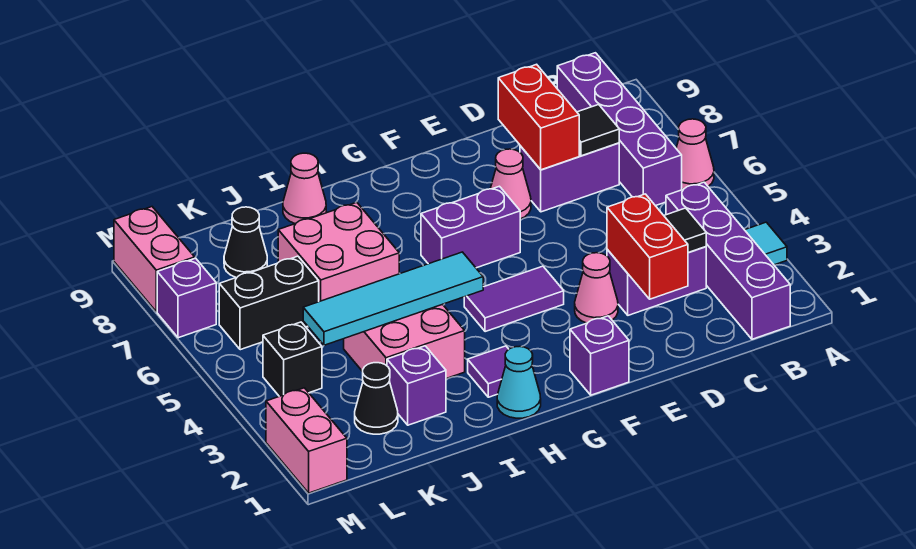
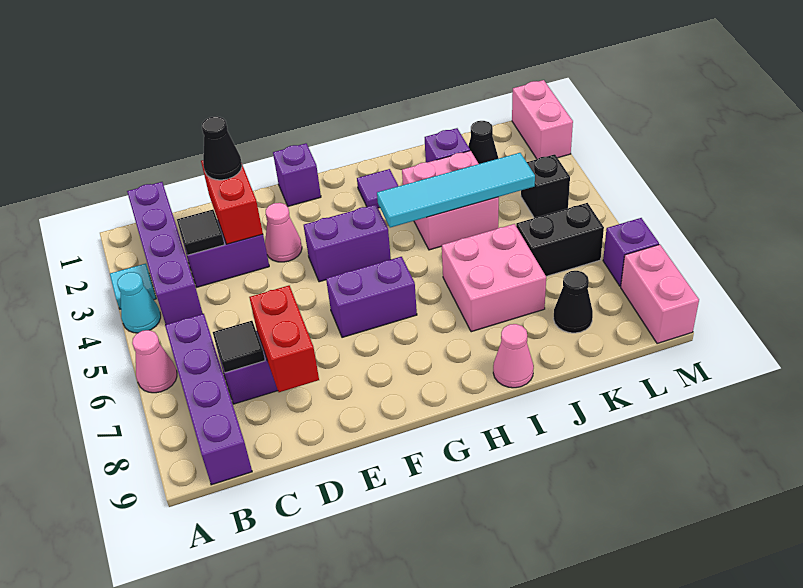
none -> black 1x1 cone [202,116,242,180]
pink 1x1 cone [490,149,531,219] -> none
purple 1x2 tile [464,266,564,332] -> purple 1x2 brick [304,204,391,282]
cyan 1x1 cone [497,346,541,418] -> cyan 1x1 cone moved to [117,272,161,333]

